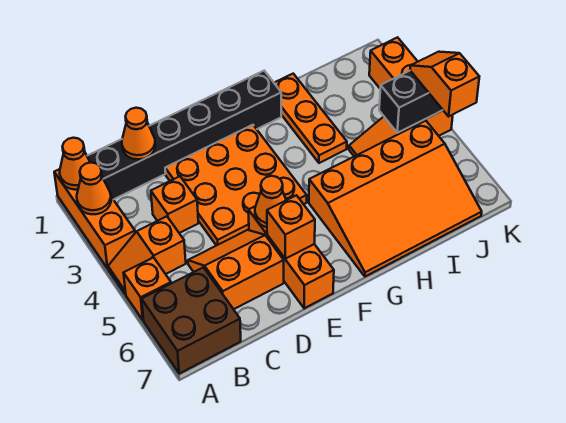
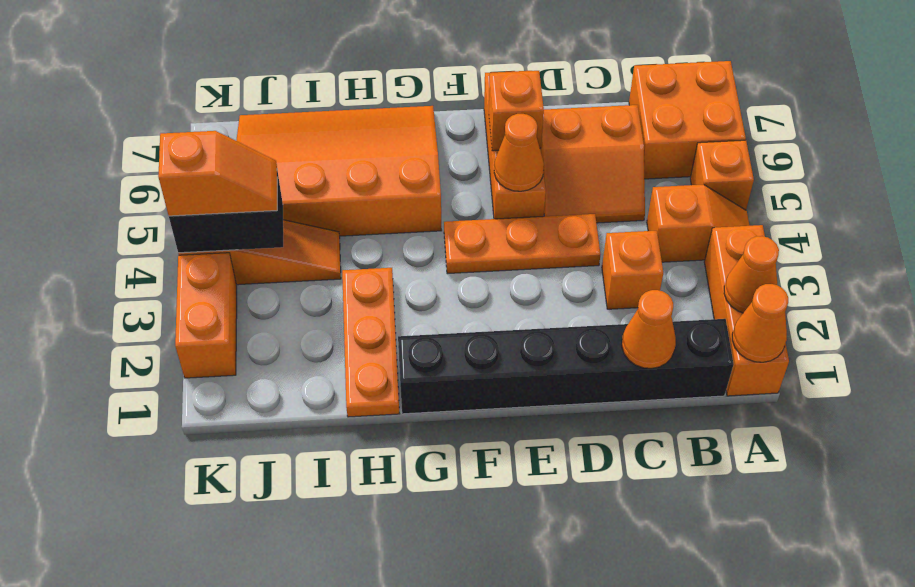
brown 2x2 brick [142,267,241,373] -> orange 2x2 brick [629,61,746,179]
orange 3x3 plate [165,125,307,246] -> orange 1x3 plate [444,214,600,274]
orange 1x2 slope [410,52,479,116] -> orange 1x2 slope turned to [158,131,277,216]

